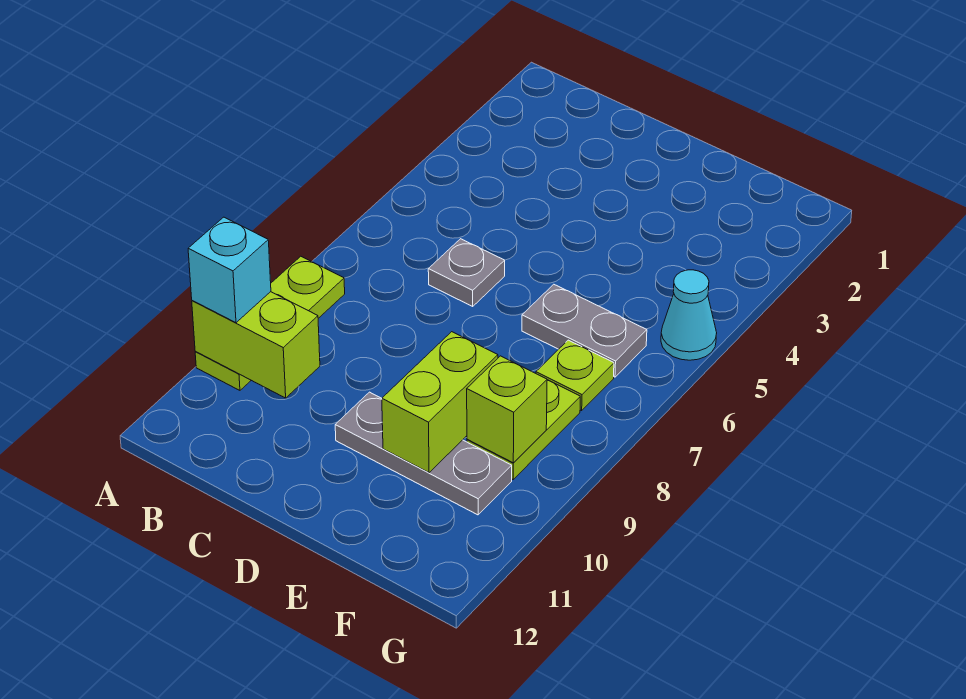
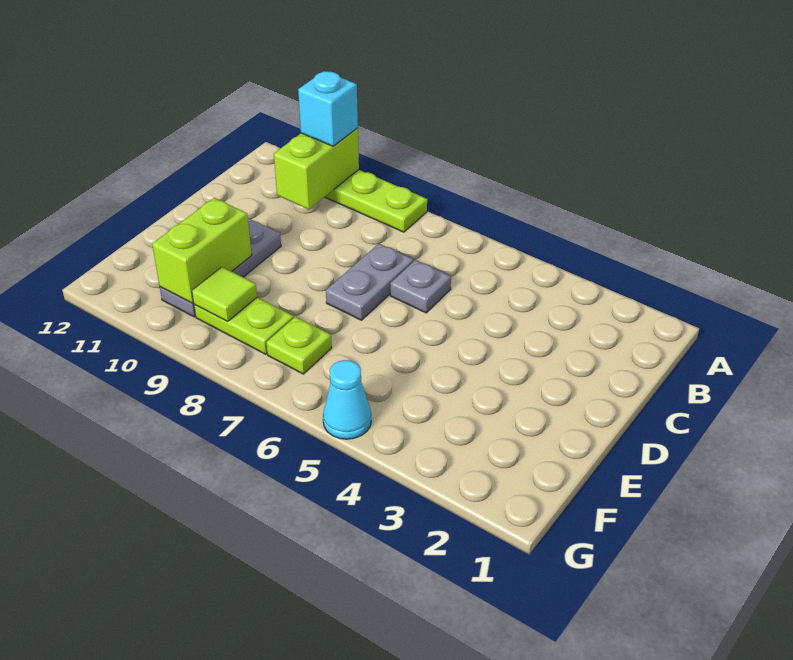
grey 1x2 plate [522,284,647,377] -> grey 1x2 plate moved to [326,244,414,320]
lime 1x2 brick [382,332,498,473] -> lime 1x2 brick turned to [152,198,252,303]
lime 1x1 brick [467,356,547,463] -> lime 1x1 tile [192,267,257,322]

